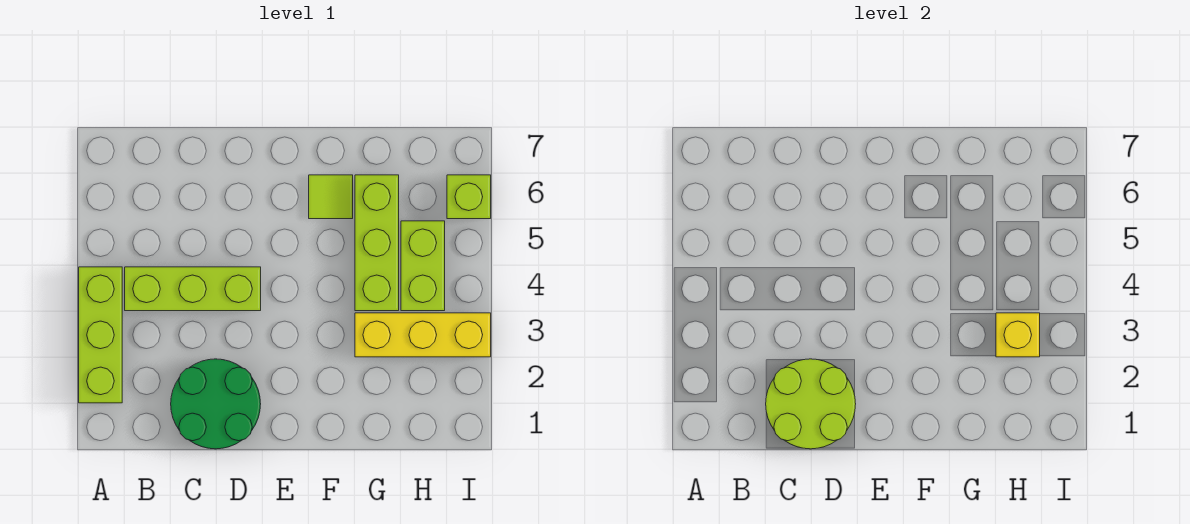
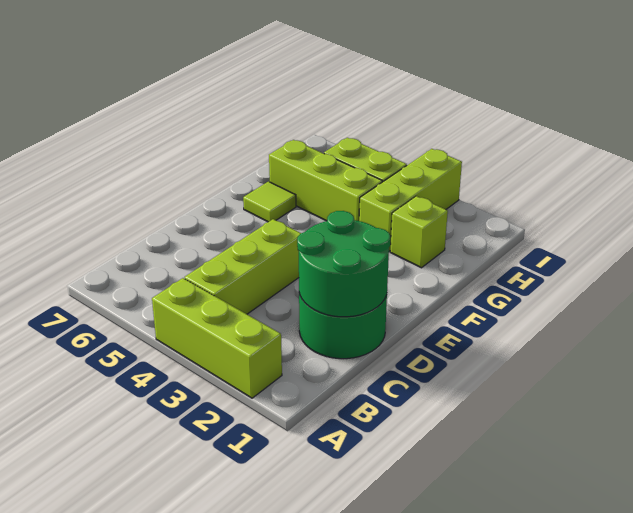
lime 2x2 round brick [766,359,856,449] -> green 2x2 round brick [297,211,390,317]
yellow 1x3 brick [355,313,491,357] -> lime 1x3 brick [359,149,462,251]
yellow 1x1 brick [996,313,1040,357] -> none
lime 1x1 brick [447,175,491,219] -> lime 1x1 brick moved to [390,196,448,268]

